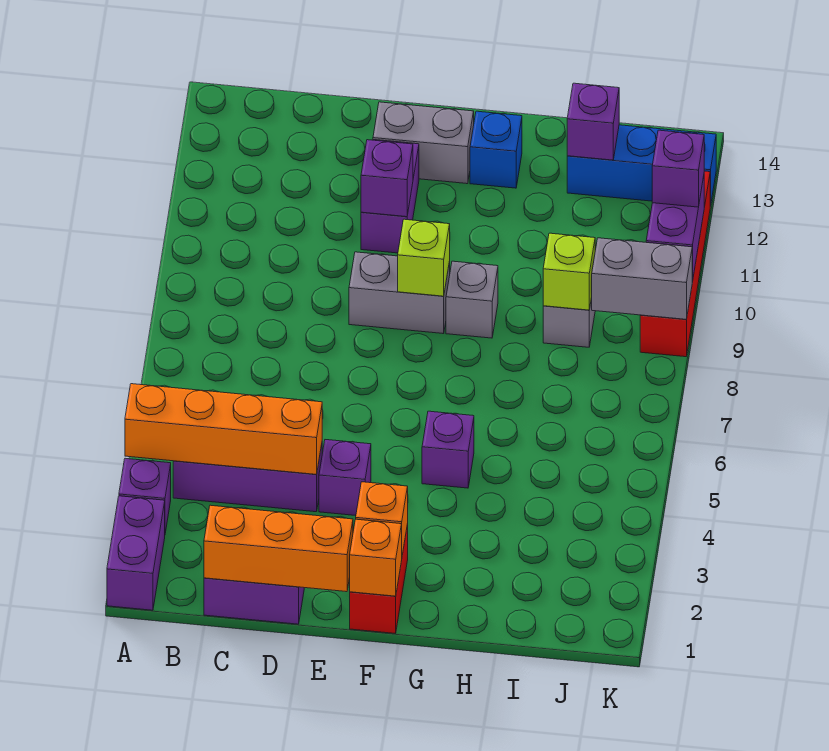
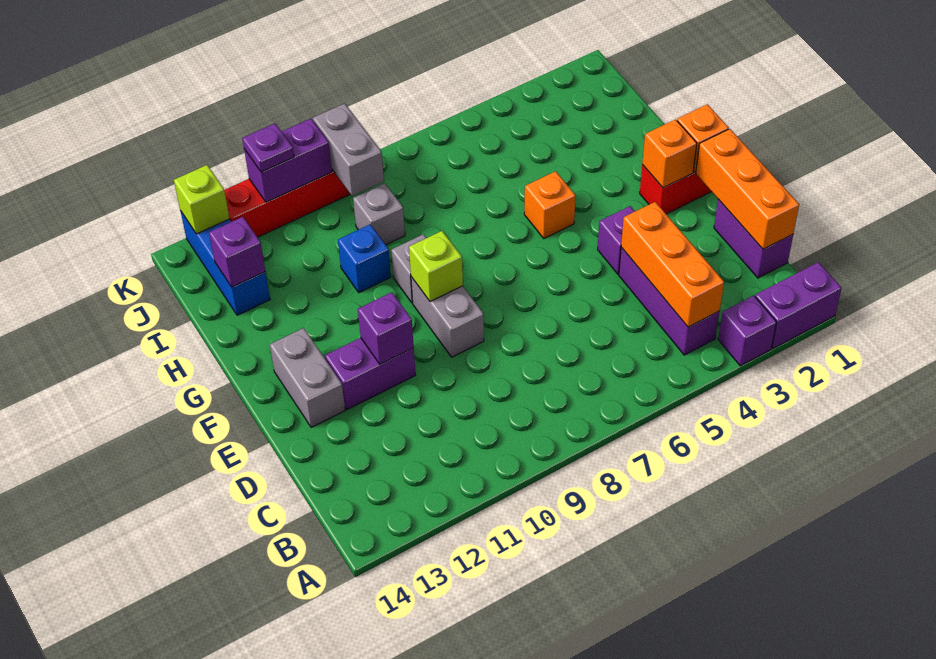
orange 1x4 brick [125,384,322,474] -> orange 1x3 brick [621,202,724,327]
purple 1x1 brick [422,411,474,488] -> orange 1x1 brick [524,171,576,238]
blue 1x1 brick [470,111,522,188] -> blue 1x1 brick moved to [338,225,391,293]
lime 1x1 brick [543,233,596,310] -> lime 1x1 brick moved to [174,165,230,234]
purple 1x1 brick [652,130,704,207] -> purple 1x1 plate [242,124,294,172]

